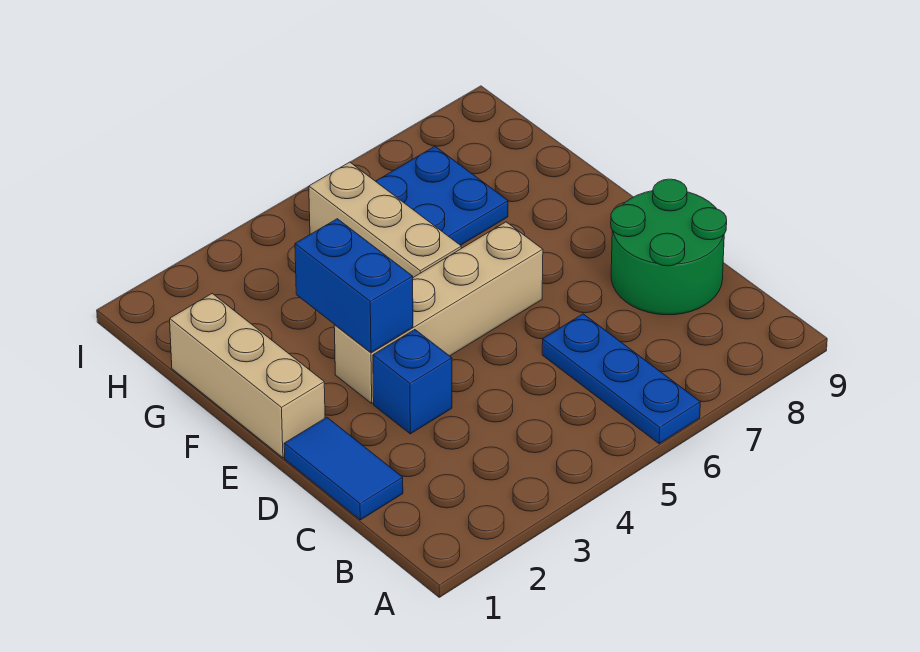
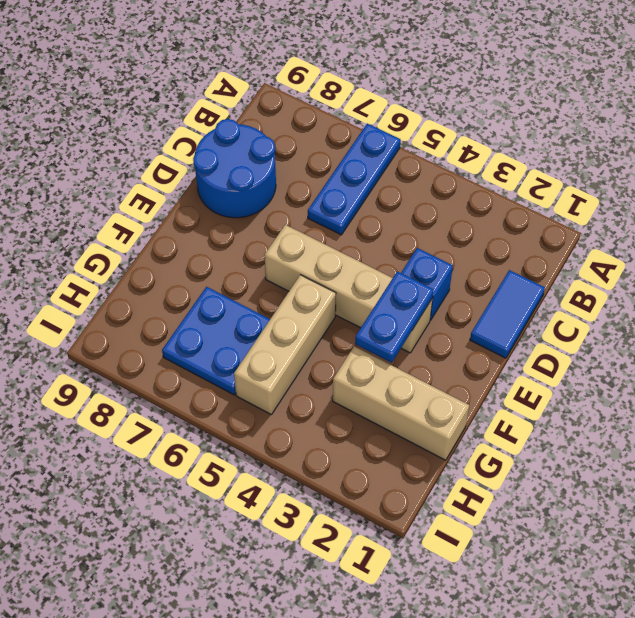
green 2x2 round brick [611,179,727,315] -> blue 2x2 round brick [193,119,276,218]
tan 1x3 brick [170,293,325,458] -> tan 1x3 brick turned to [333,346,469,460]
blue 1x2 brick [295,219,413,353] -> blue 1x2 plate [355,271,434,363]

